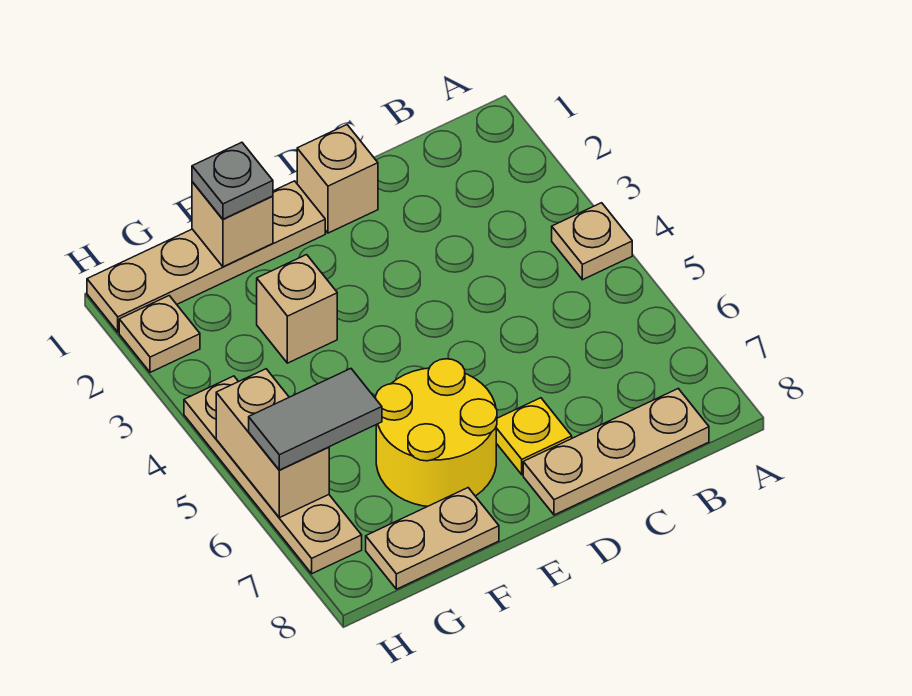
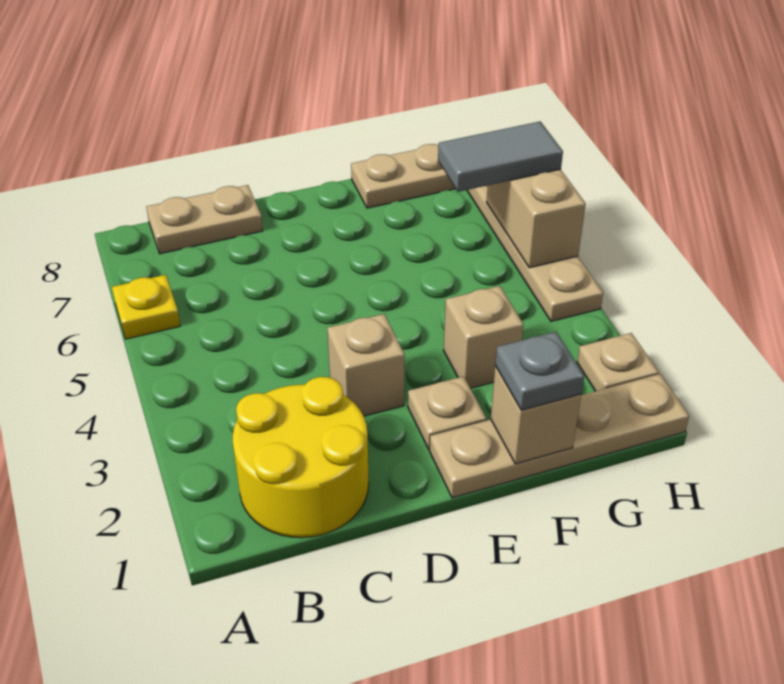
tan 1x1 plate [552,203,632,280] -> tan 1x1 plate moved to [408,376,486,450]
tan 1x3 plate [523,389,709,515] -> tan 1x2 plate [146,185,263,254]
tan 1x1 brick [297,125,378,233] -> tan 1x1 brick moved to [327,314,405,416]
yellow 1x1 plate [496,398,572,475] -> yellow 1x1 plate moved to [112,275,180,339]
yellow 2x2 round brick [376,359,497,506] -> yellow 2x2 round brick moved to [233,377,369,538]

